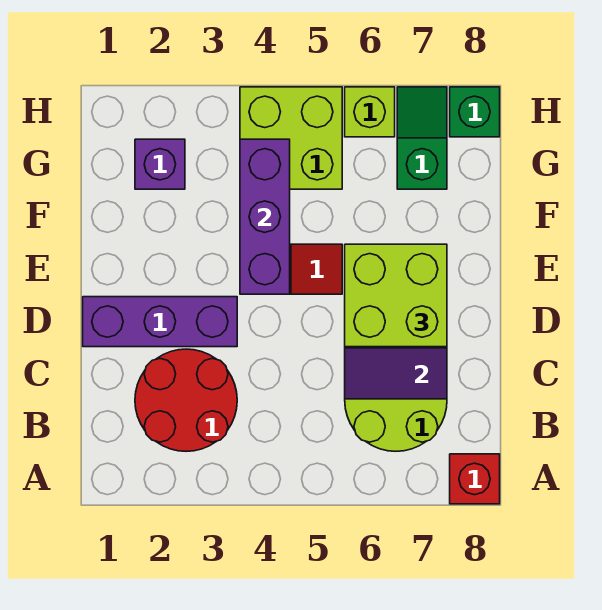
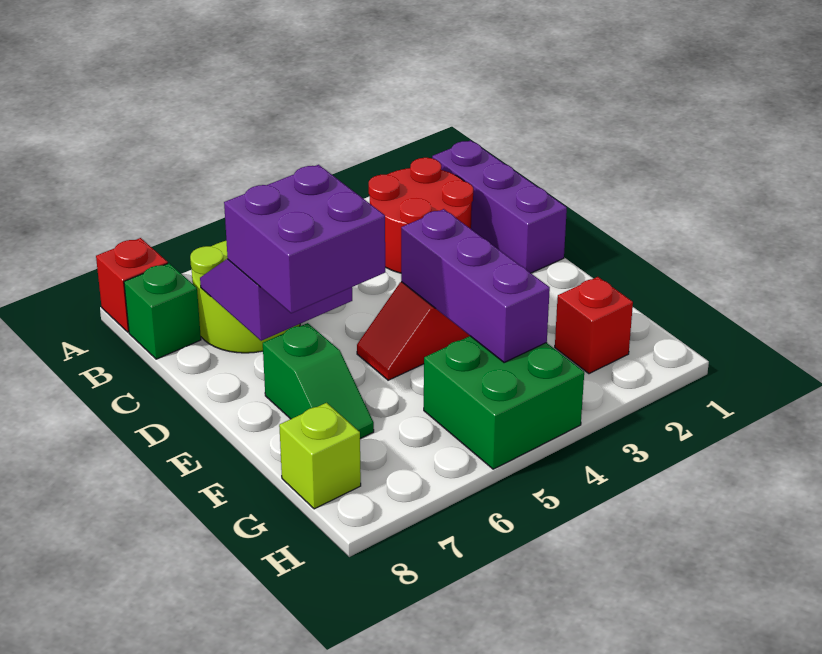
purple 1x3 brick [83,297,237,347] -> purple 1x3 brick turned to [432,140,567,273]
lime 2x2 brick [345,244,447,347] -> purple 2x2 brick [224,165,385,313]
purple 1x1 brick [135,139,185,189] -> red 1x1 brick [555,277,633,374]
lime 2x2 brick [240,87,342,189] -> green 2x2 brick [424,336,584,469]
green 1x2 slope [397,87,447,189] -> green 1x2 slope moved to [263,323,374,439]
lime 1x1 brick [345,87,395,137] -> lime 1x1 brick moved to [279,403,361,509]
green 1x1 brick [450,87,500,137] -> green 1x1 brick moved to [124,263,201,359]

